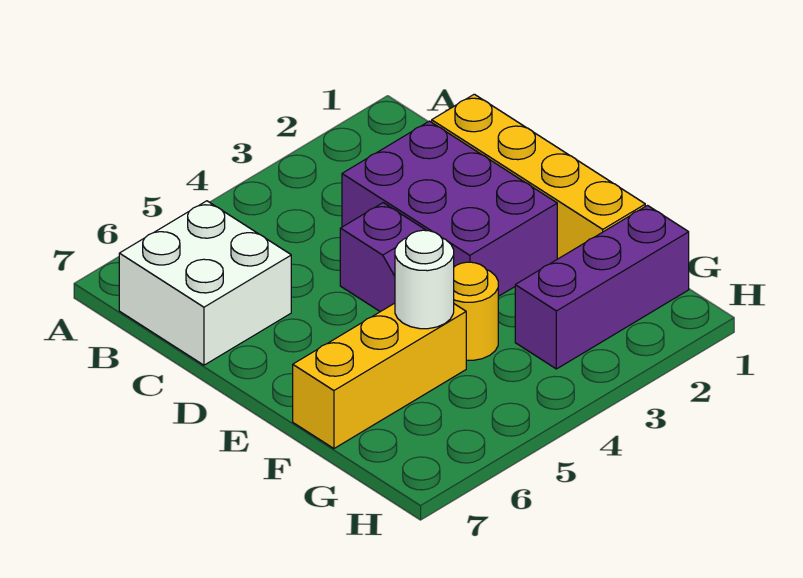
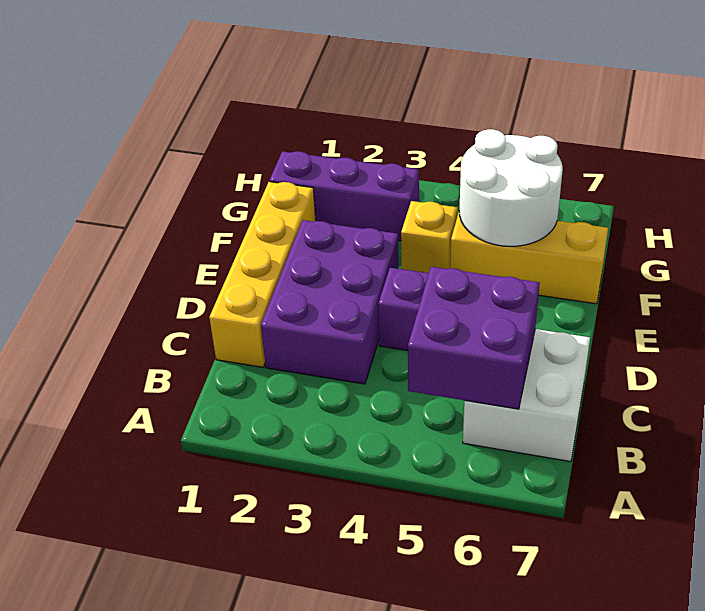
none -> purple 2x2 brick [408,267,540,409]
yellow 1x1 round brick [454,262,498,360] -> yellow 1x1 brick [401,201,458,273]
white 1x1 round brick [395,230,454,329] -> white 2x2 round brick [459,129,563,246]

